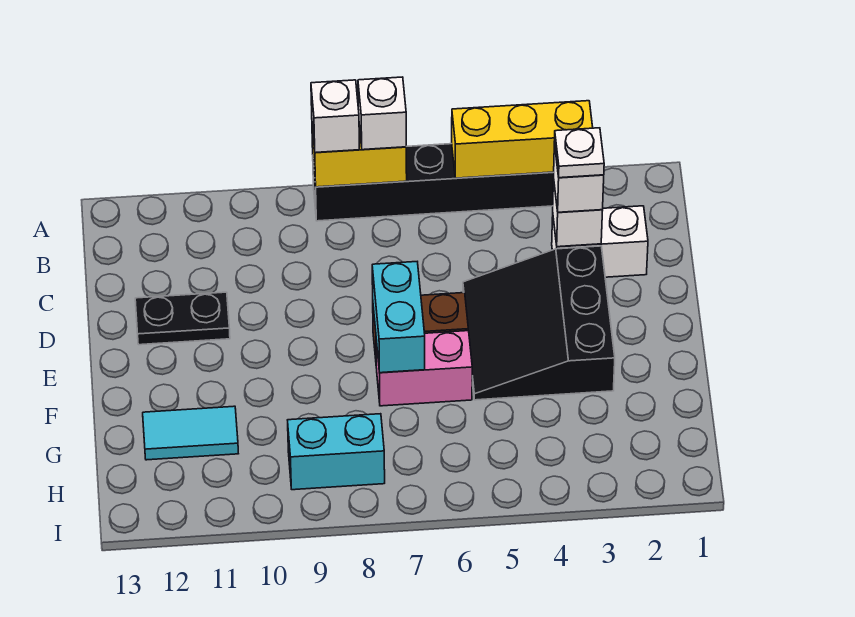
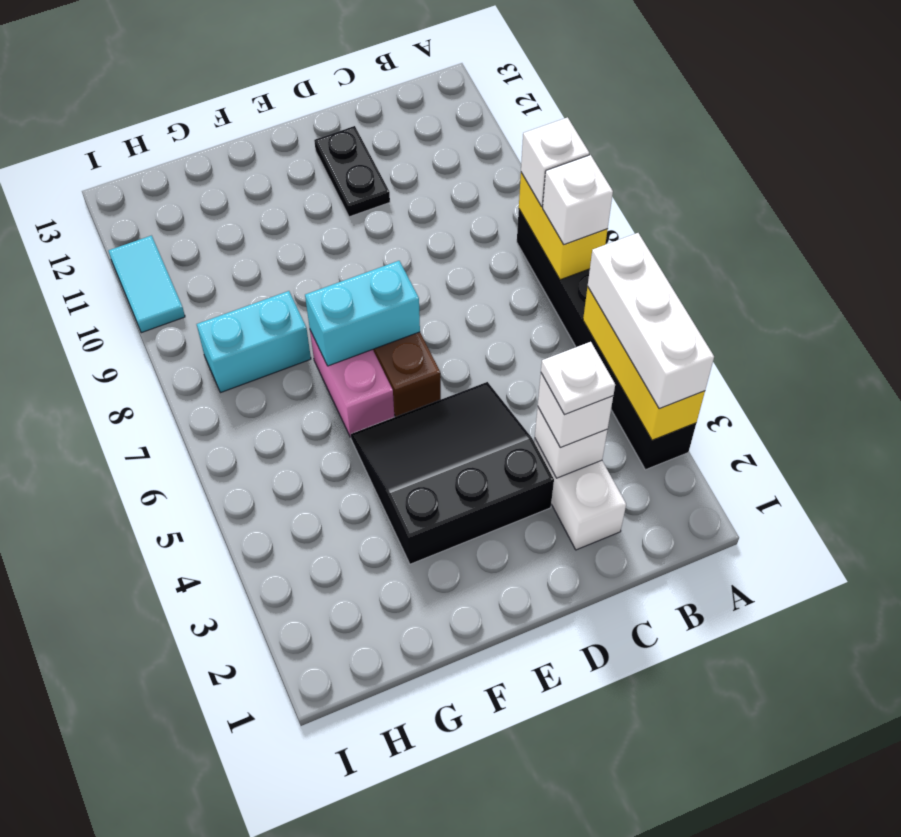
none -> white 1x3 brick [588,233,714,409]
cyan 1x2 tile [143,406,238,460] -> cyan 1x2 tile moved to [109,236,185,333]
cyan 1x2 brick [288,414,385,490] -> cyan 1x2 brick turned to [197,291,311,393]

